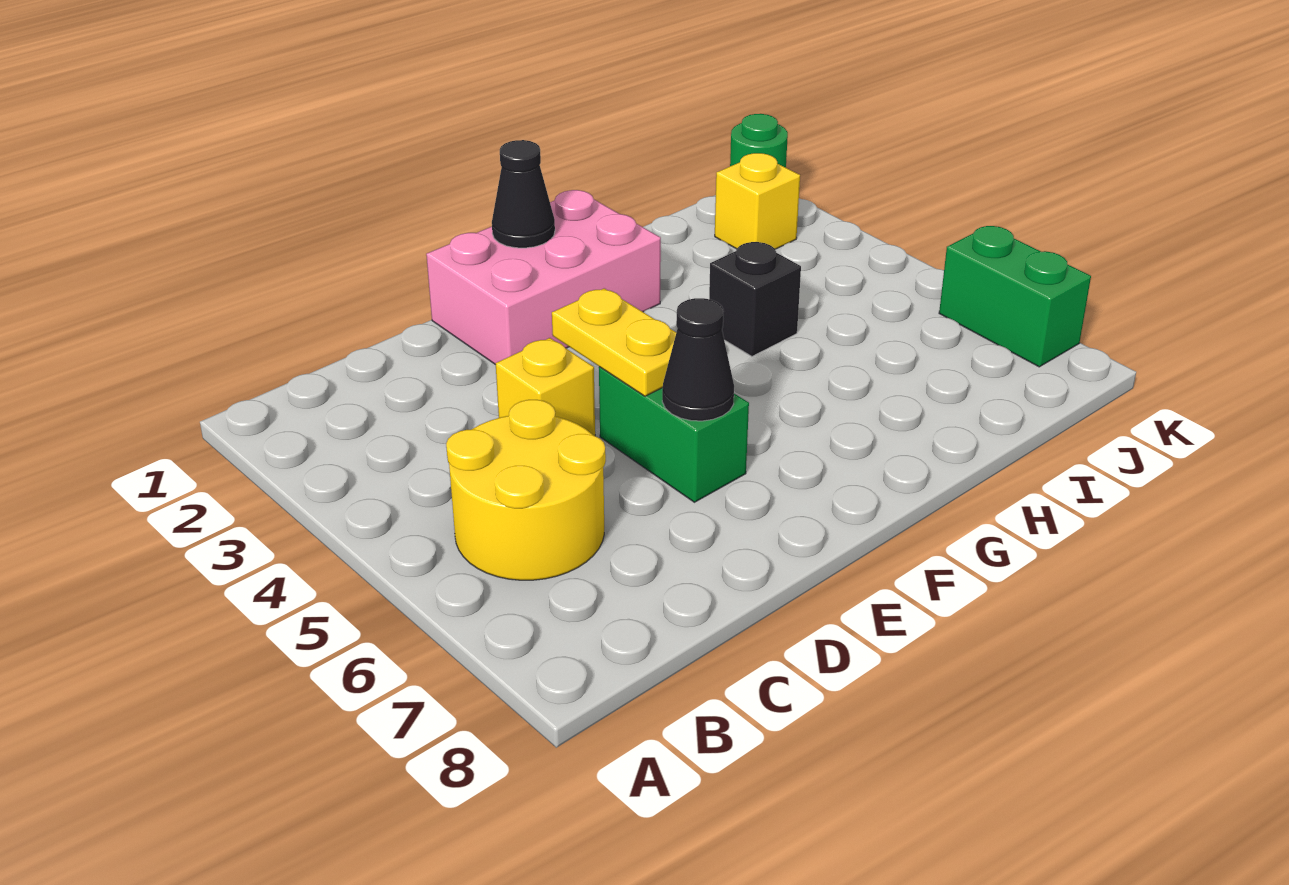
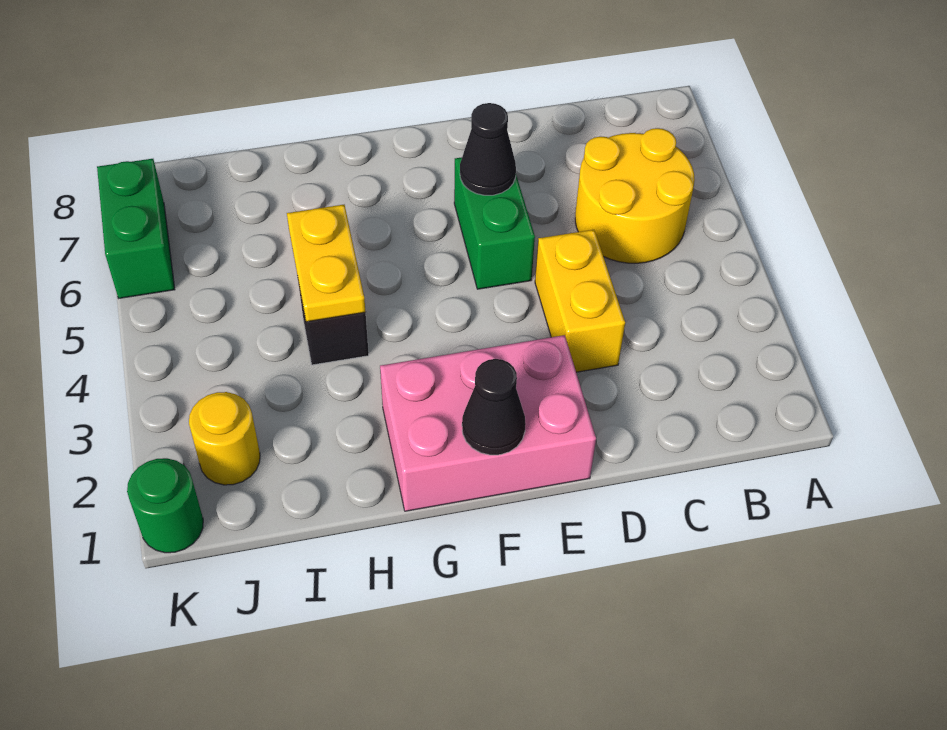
yellow 1x1 brick [496,338,595,436] -> yellow 1x2 brick [535,230,625,372]
yellow 1x2 plate [552,288,676,396] -> yellow 1x2 plate moved to [287,205,365,322]
yellow 1x1 brick [715,153,800,249] -> yellow 1x1 round brick [189,392,260,485]

